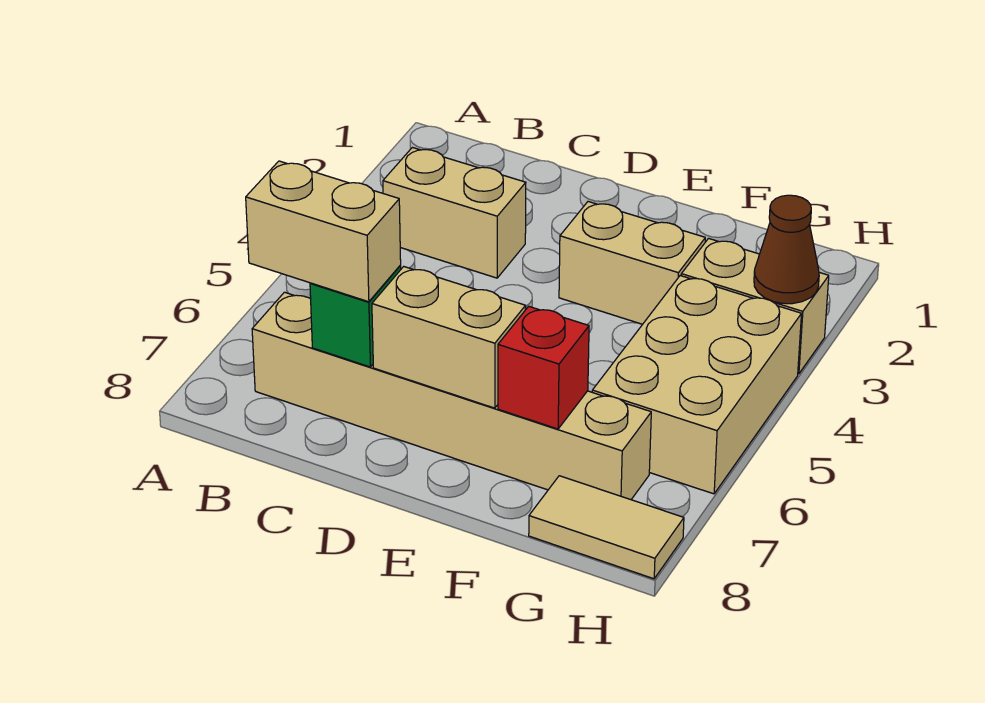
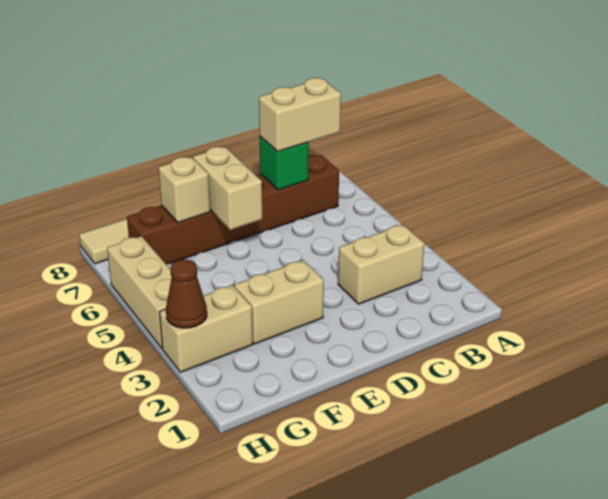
tan 1x6 brick [252,292,651,500] -> brown 1x6 brick [127,155,339,264]
tan 1x2 brick [372,267,526,408] -> tan 1x2 brick turned to [193,147,262,230]
red 1x1 brick [498,306,589,429] -> tan 1x1 brick [159,157,210,222]
tan 2x3 brick [592,276,801,494] -> tan 1x3 brick [107,236,172,348]

